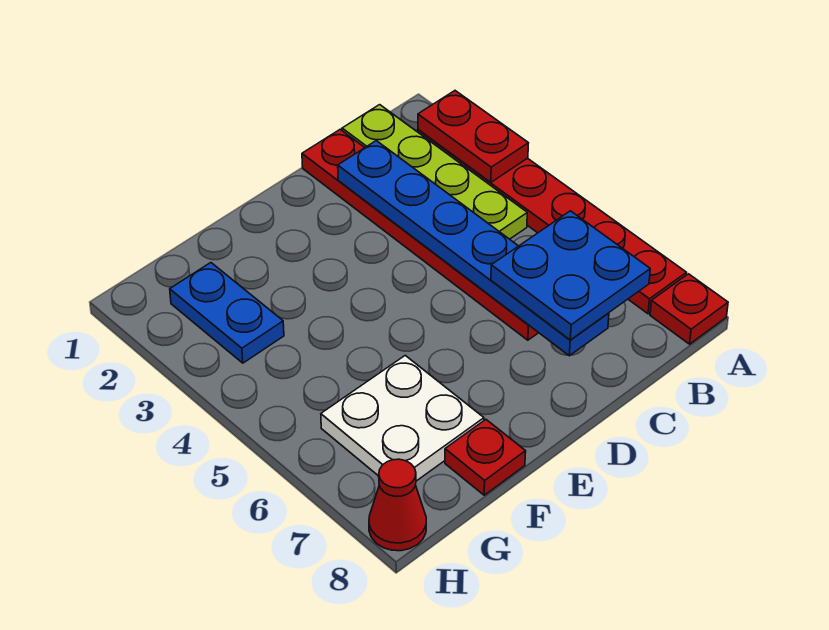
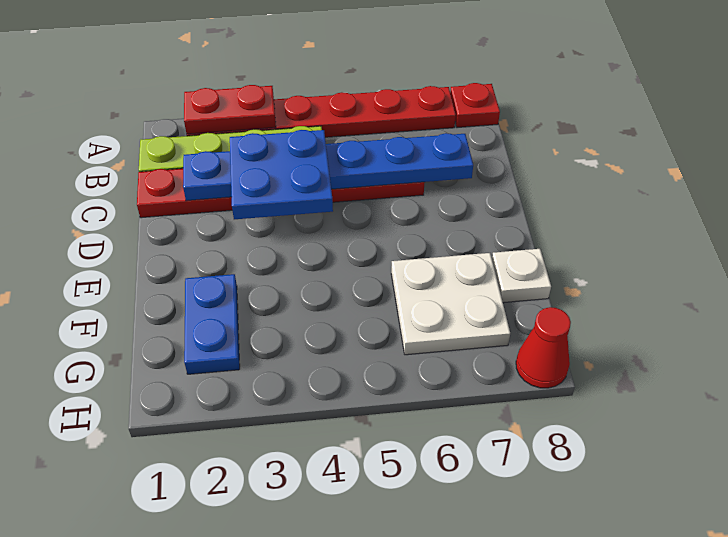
blue 2x2 plate [491,211,650,340] -> blue 2x2 plate moved to [230,130,333,219]
red 1x1 plate [445,420,526,495] -> white 1x1 plate [492,249,551,303]
blue 1x2 plate [170,263,284,363] -> blue 1x2 plate turned to [184,274,240,374]

